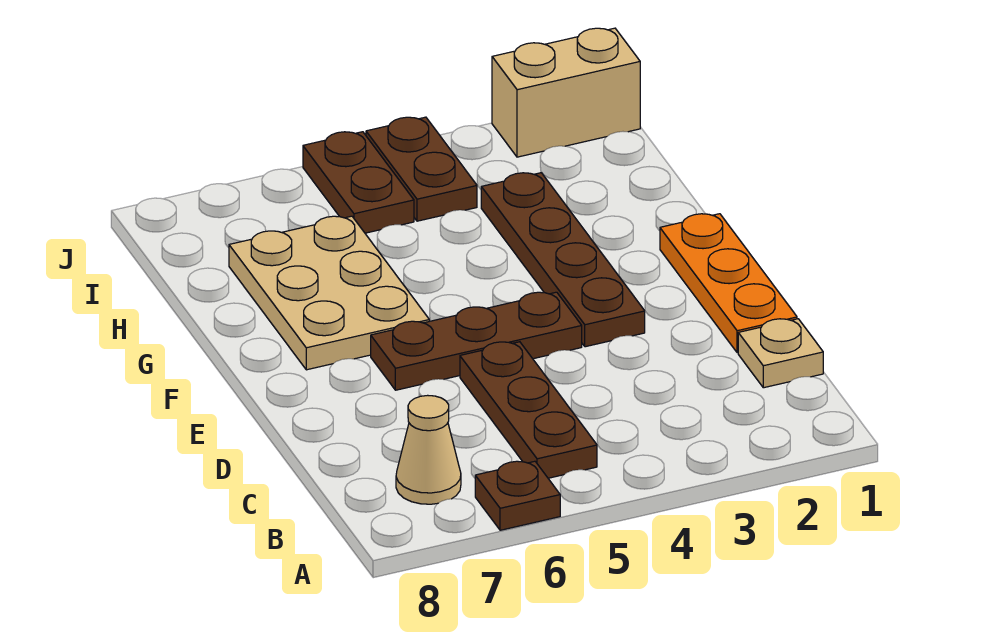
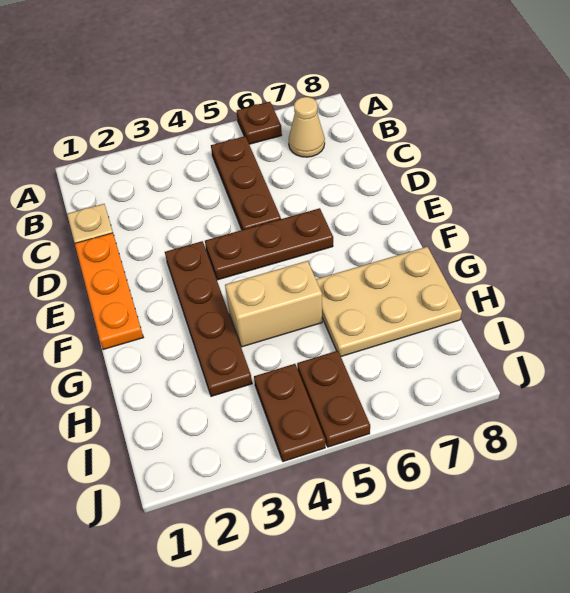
tan 2x3 plate [229,216,429,370] -> tan 2x3 plate turned to [316,247,462,356]
tan 1x2 brick [492,28,640,157] -> tan 1x2 brick moved to [225,261,322,347]

